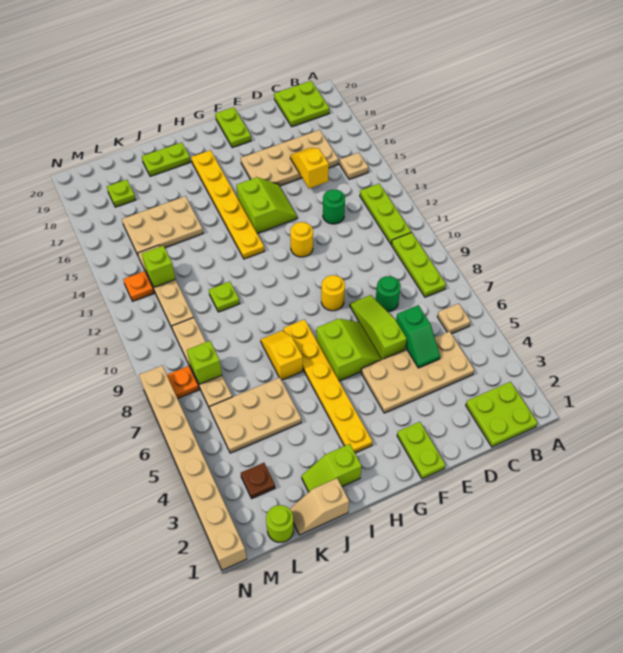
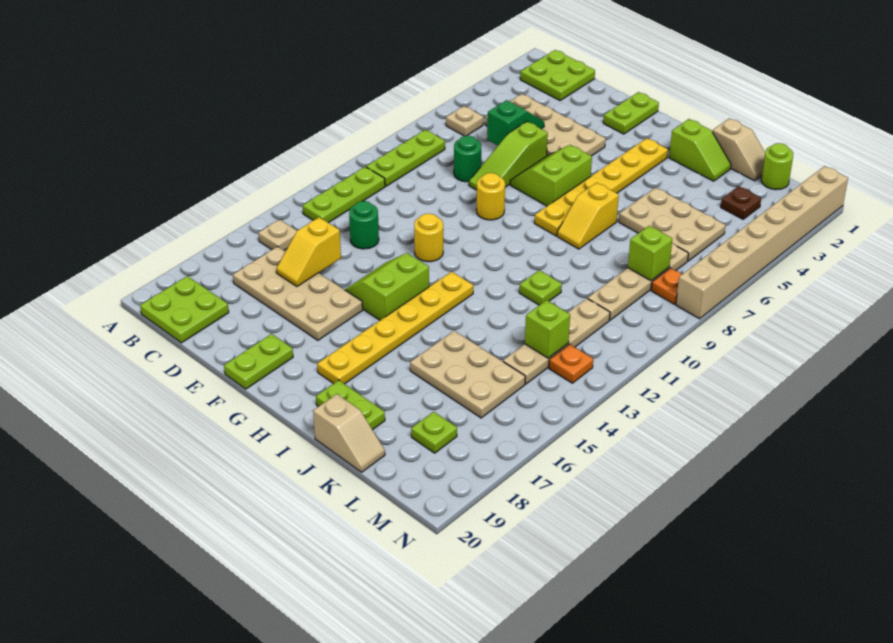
none -> tan 1x2 slope [313,394,385,472]

